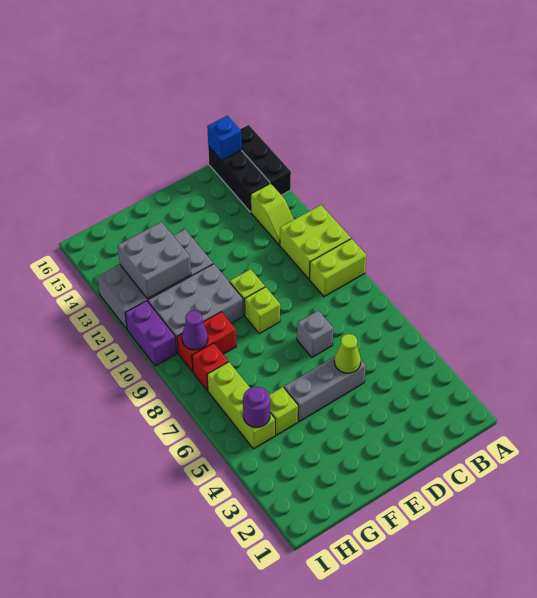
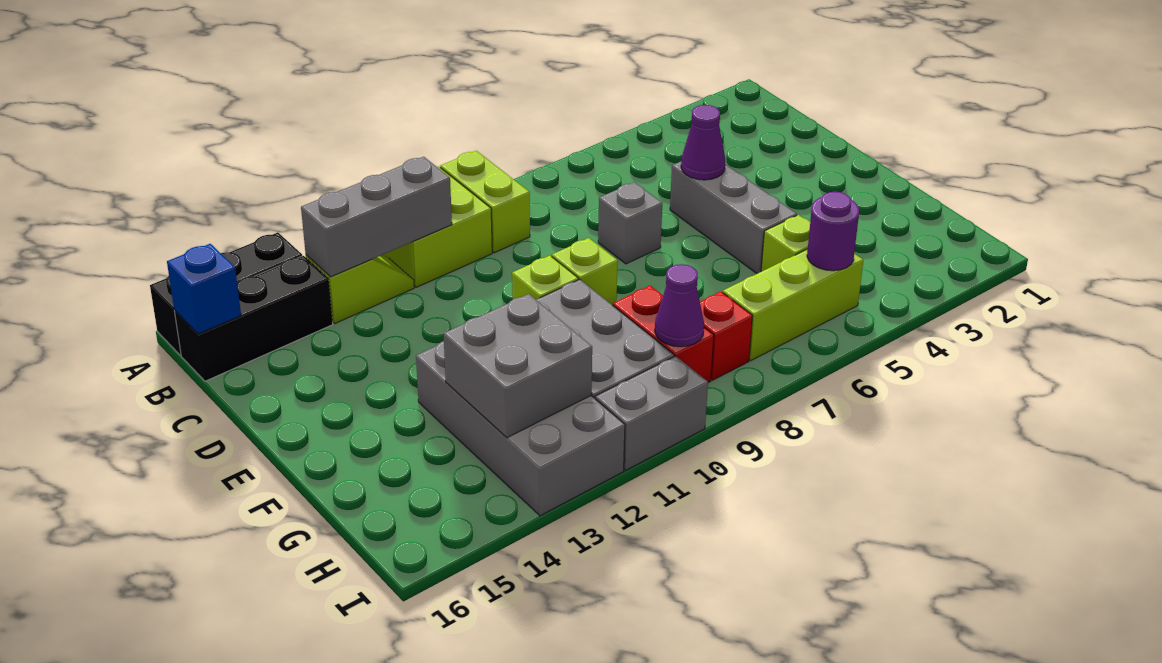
none -> grey 1x3 brick [301,157,452,277]
lime 1x1 cone [334,334,361,373] -> purple 1x1 cone [681,105,726,180]
purple 1x2 brick [125,301,177,366] -> grey 1x2 brick [595,356,708,470]

